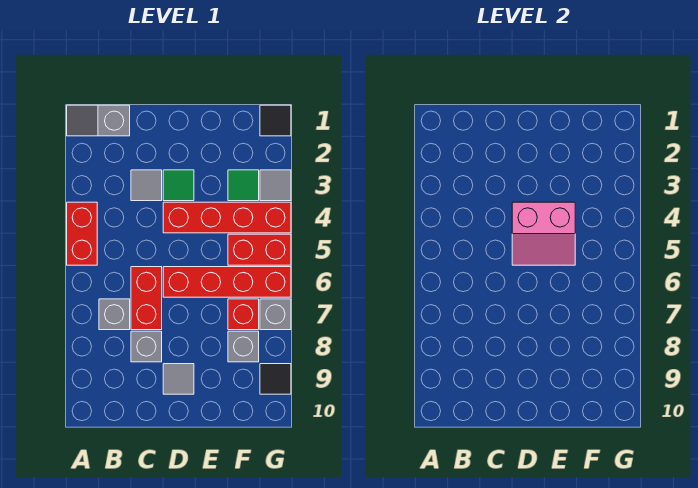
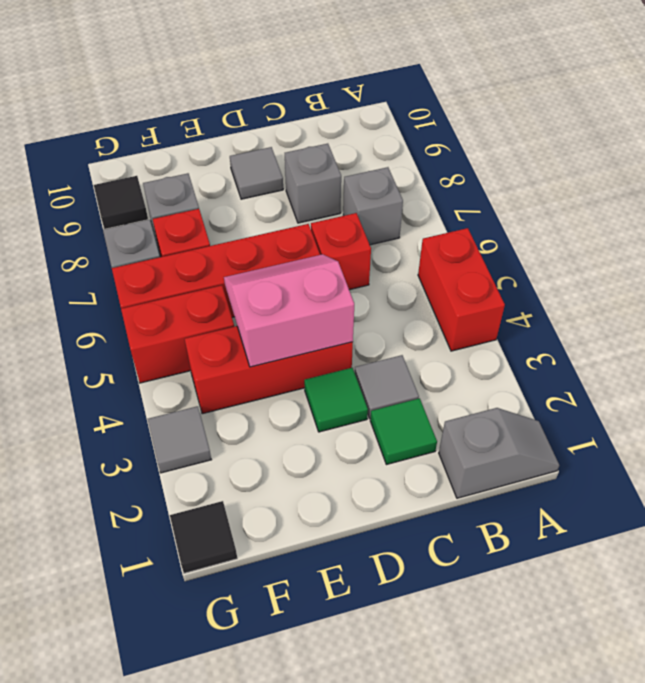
red 1x2 brick [131,267,162,330] -> red 1x1 brick [311,213,371,290]
red 1x4 brick [163,202,291,233] -> red 1x3 brick [185,326,353,414]
green 1x1 tile [228,170,259,201] -> green 1x1 tile moved to [370,398,437,465]

